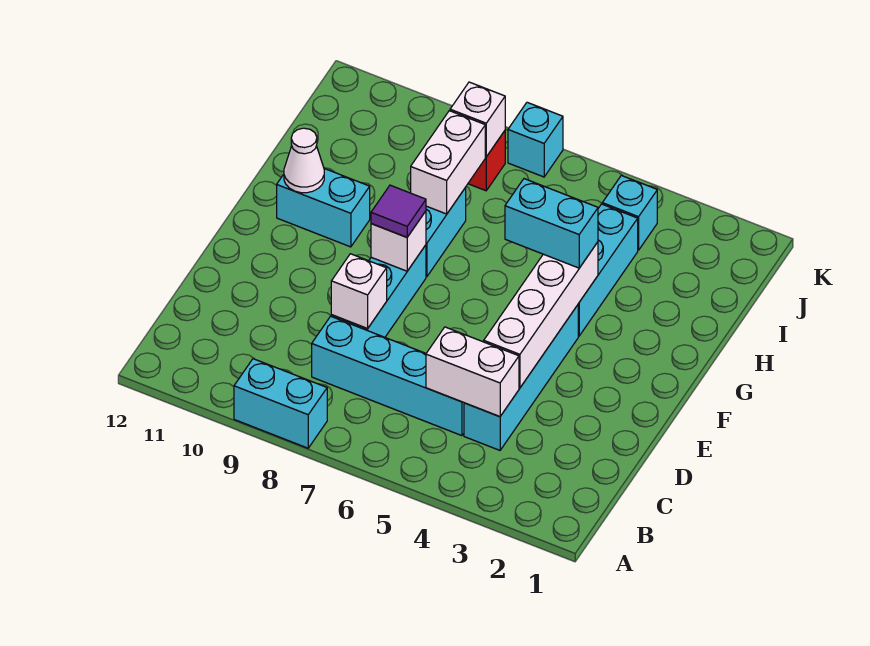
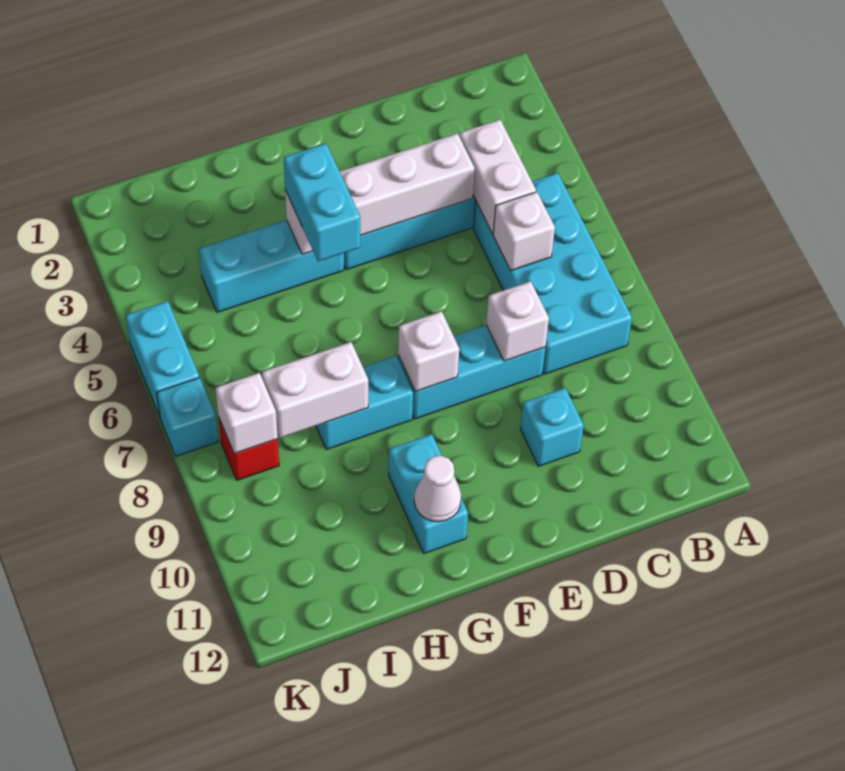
cyan 1x2 brick [234,359,327,448] -> cyan 1x2 brick moved to [125,301,199,417]
cyan 1x4 brick [312,316,464,436] -> cyan 2x4 brick [474,173,632,374]
none -> white 1x1 brick [493,192,555,270]
purple 1x1 tile [371,185,426,237] -> none
cyan 1x1 brick [602,176,657,250] -> cyan 1x1 brick moved to [520,388,584,466]

